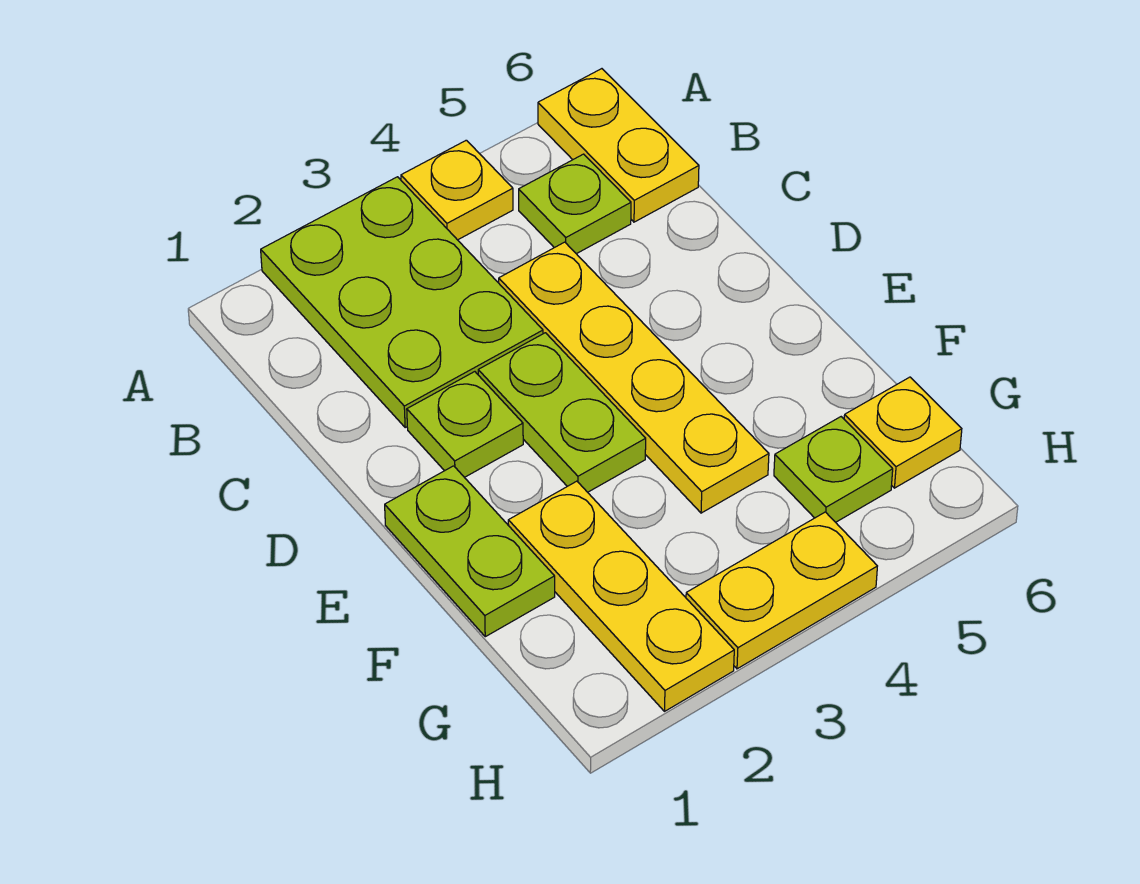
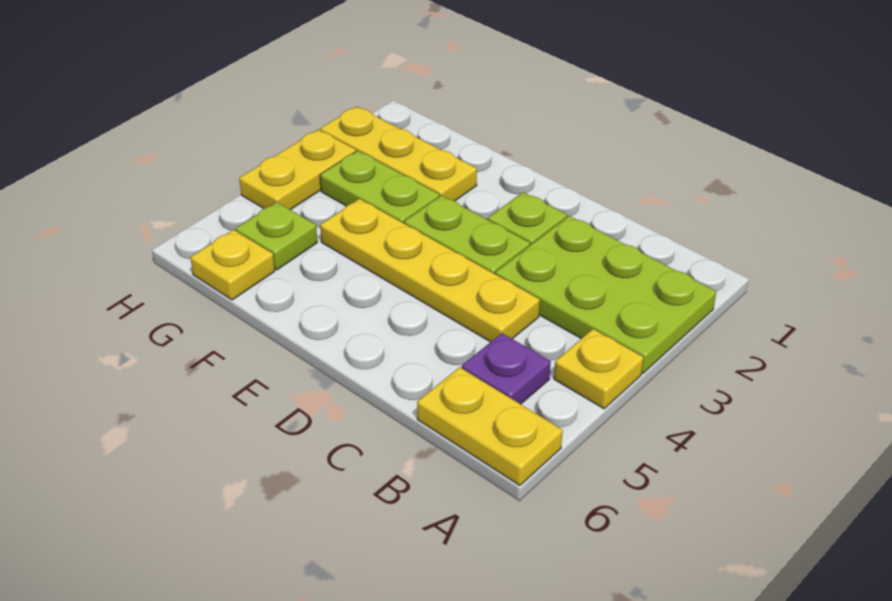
lime 1x1 plate [519,154,631,254] -> purple 1x1 plate [462,333,551,404]
lime 1x2 plate [385,466,555,637] -> lime 1x2 plate moved to [320,151,439,223]

